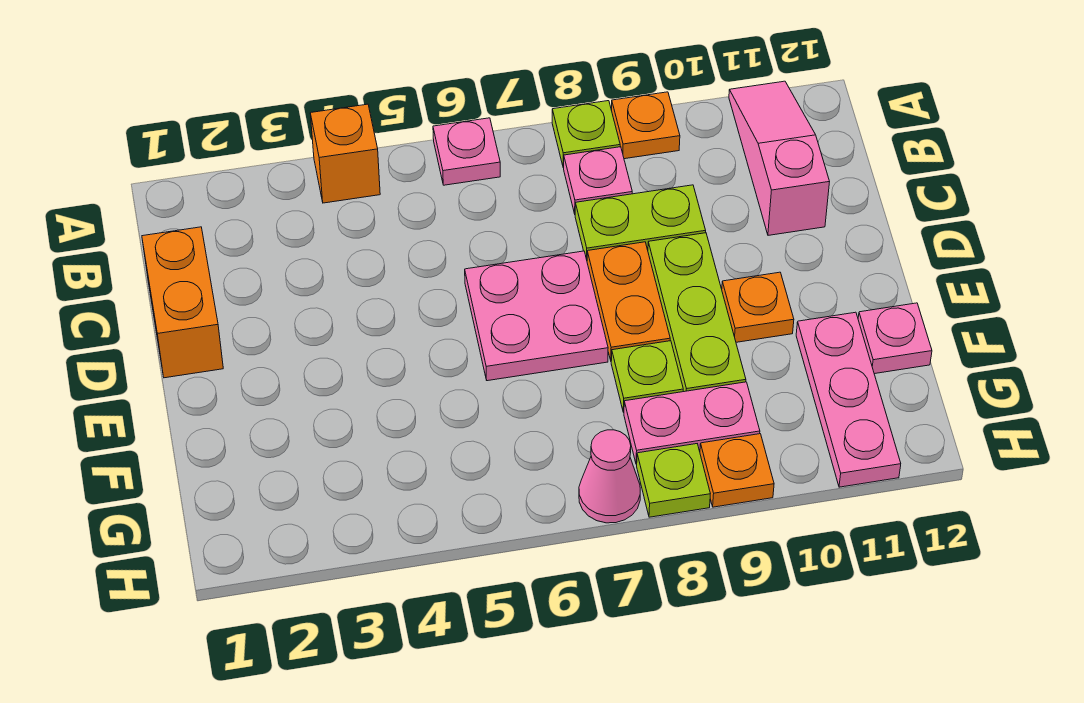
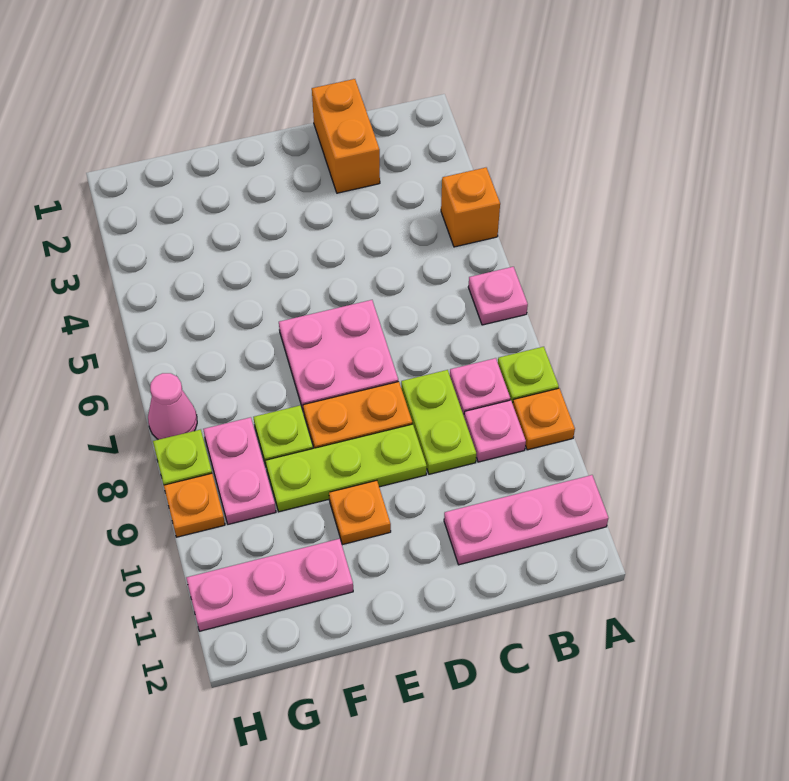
pink 1x3 slope [729,81,829,235] -> pink 1x3 plate [444,475,608,565]
orange 1x2 brick [142,227,223,378] -> orange 1x2 brick turned to [312,79,380,193]
pink 1x1 plate [858,303,932,374] -> pink 1x1 plate moved to [464,400,526,462]

